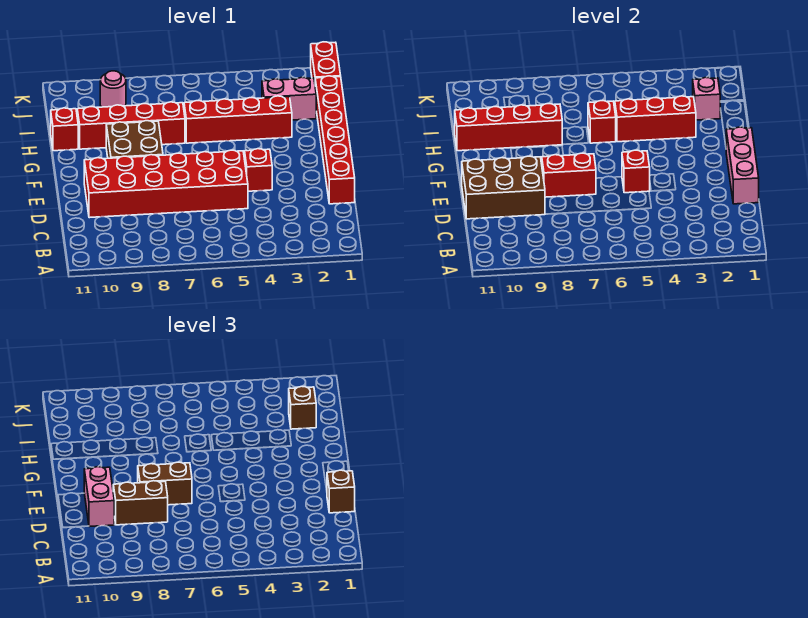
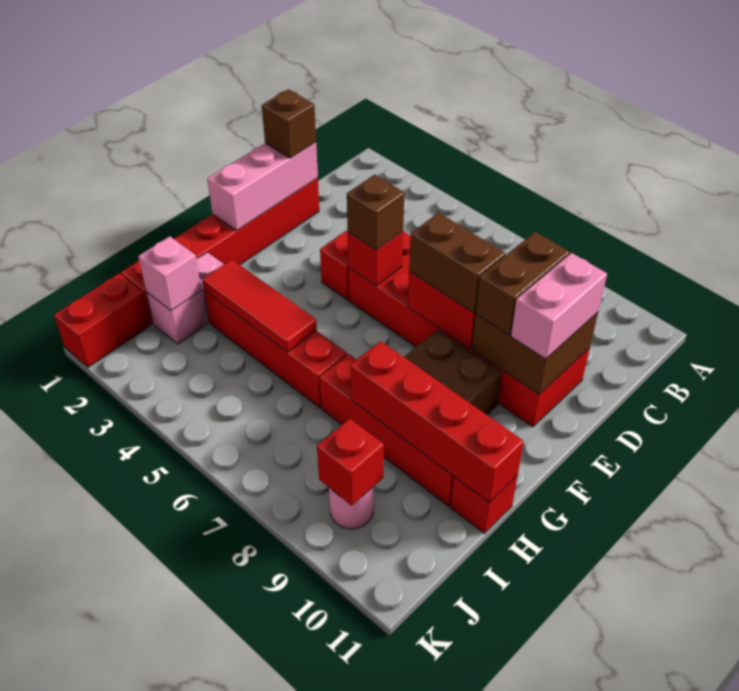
brown 1x2 brick [113,481,168,525] -> brown 1x2 brick turned to [476,232,569,335]
brown 2x3 brick [462,156,545,219] -> brown 2x2 brick [472,312,598,394]
red 1x3 brick [615,96,696,142] -> red 1x3 tile [202,259,317,352]
red 1x1 brick [588,101,616,143] -> red 1x1 brick moved to [317,419,384,505]
pink 1x2 brick [262,77,316,120] -> pink 1x2 brick turned to [146,252,224,344]
brown 1x1 brick [289,386,316,429] -> brown 1x1 brick moved to [347,175,404,250]

